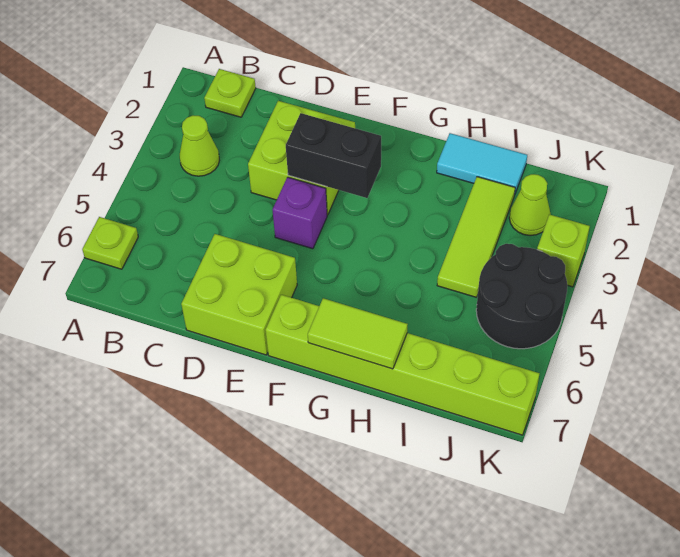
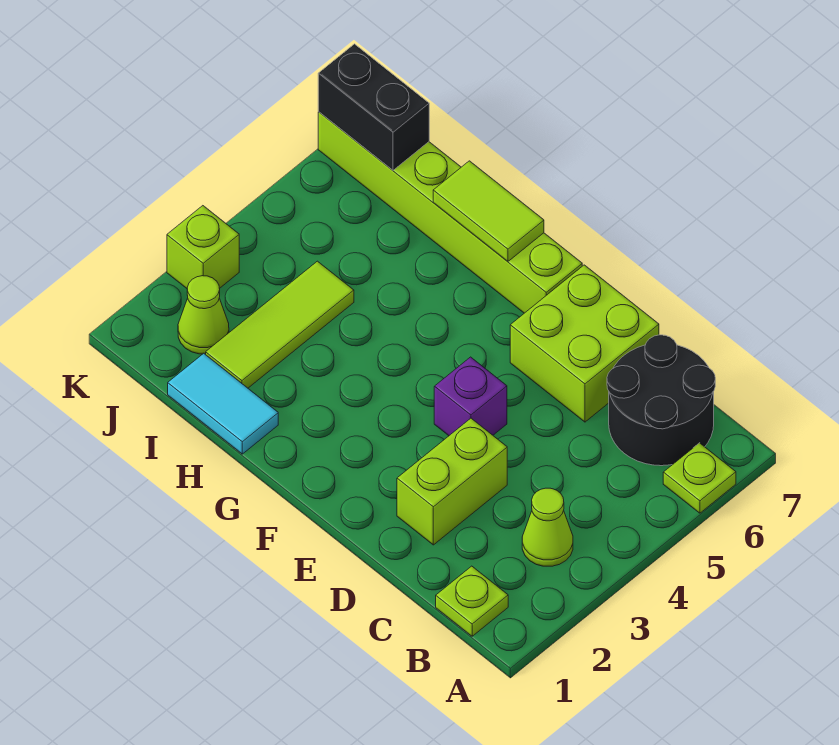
lime 2x2 brick [248,101,355,215] -> lime 1x2 brick [397,418,507,545]
black 1x2 brick [286,113,381,198] -> black 1x2 brick moved to [318,44,429,170]
black 2x2 round brick [476,244,567,349] -> black 2x2 round brick moved to [607,335,715,466]

